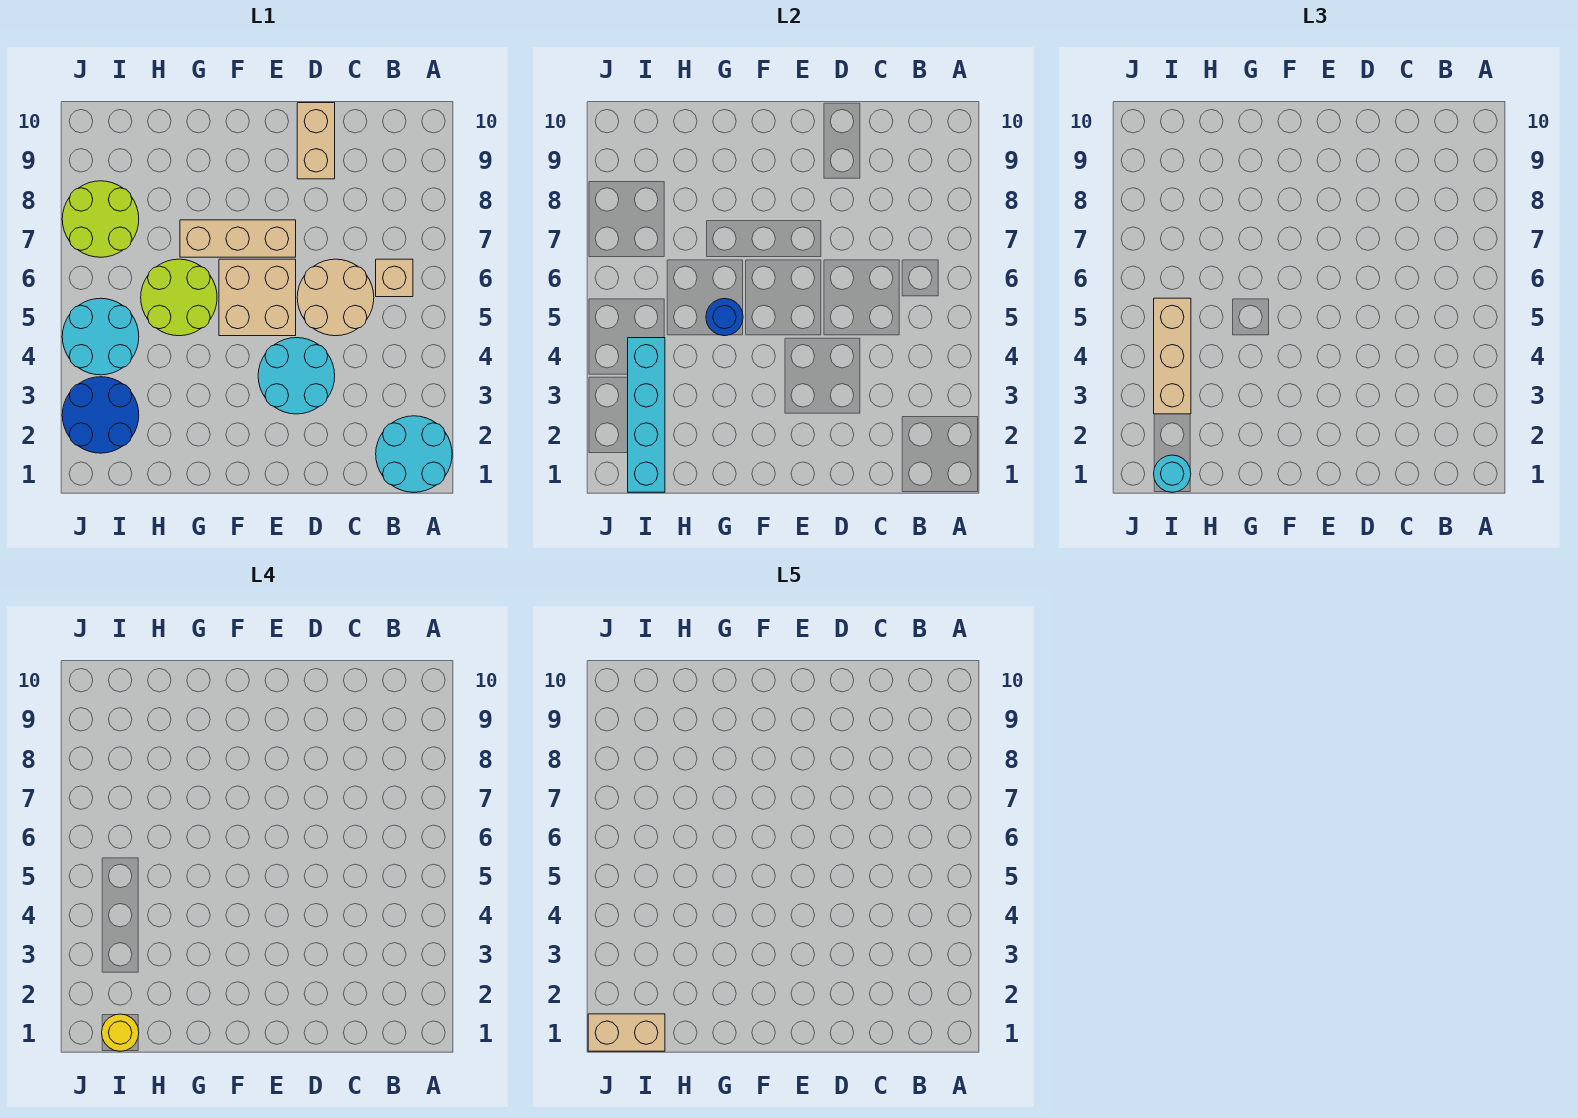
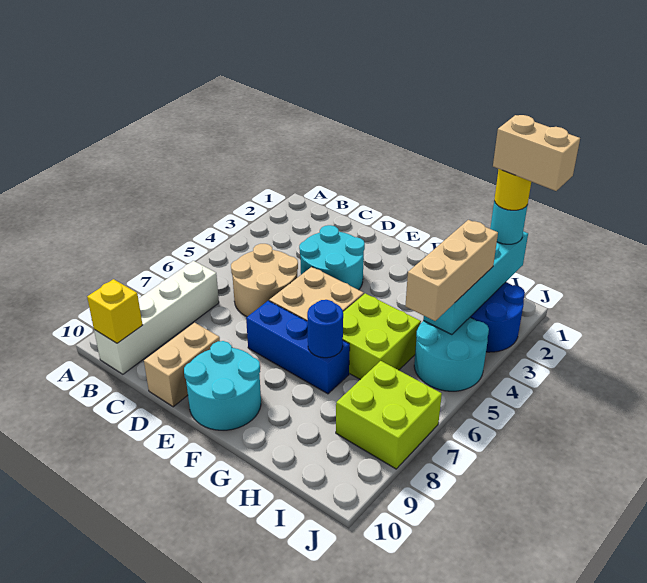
cyan 2x2 round brick [376,416,452,492] -> cyan 2x2 round brick moved to [184,341,261,430]
tan 1x1 brick [376,259,413,297] -> none
none -> white 1x4 brick [94,261,219,374]
none -> yellow 1x1 brick [87,279,142,343]
tan 1x3 brick [180,220,296,257] -> blue 1x3 brick [246,301,350,394]
lime 2x2 round brick [141,259,217,336] -> lime 2x2 brick [343,293,421,380]
blue 1x1 round brick [706,298,743,336] -> blue 1x1 round brick moved to [307,300,343,358]
lime 2x2 round brick [62,181,139,257] -> lime 2x2 brick [336,361,442,469]

